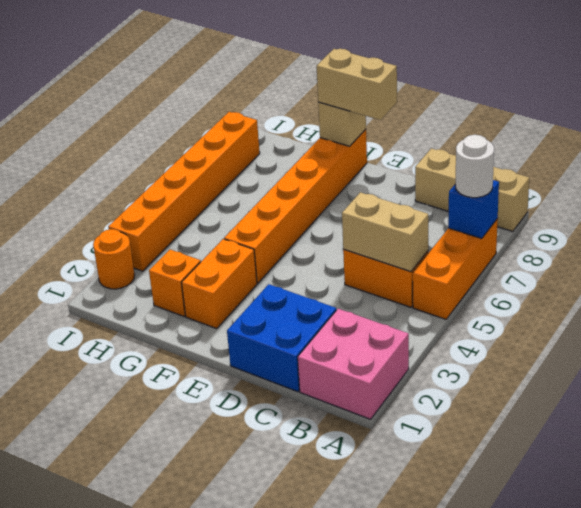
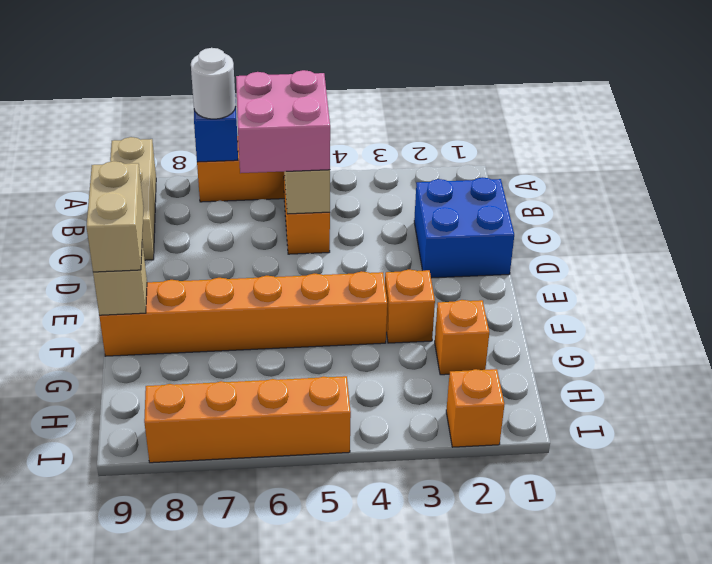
pink 2x2 brick [298,309,409,419] -> pink 2x2 brick moved to [236,70,330,173]
orange 1x2 brick [181,239,257,329] -> orange 1x1 brick [385,270,435,343]
orange 1x1 round brick [93,229,135,289] -> orange 1x1 brick [446,369,504,447]
orange 1x6 brick [108,112,260,271] -> orange 1x4 brick [144,376,351,463]

